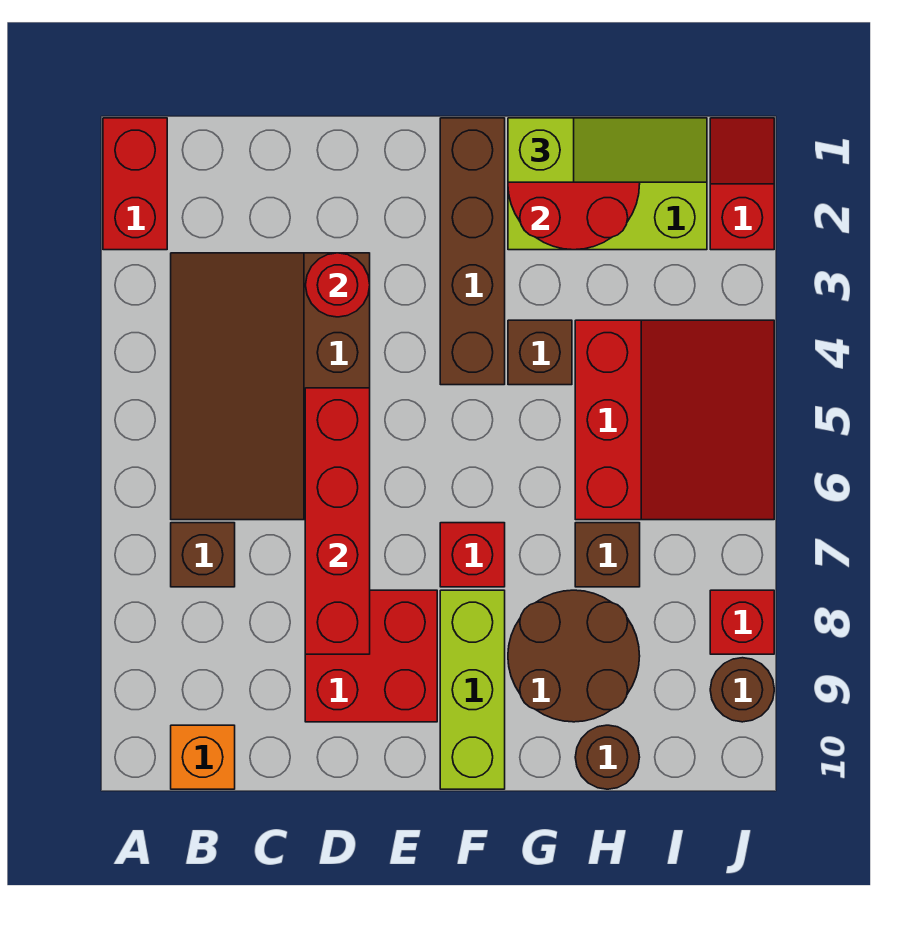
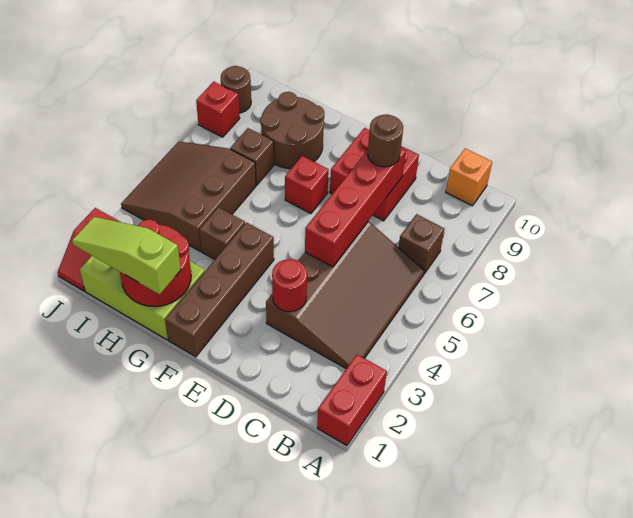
lime 1x3 brick [440,590,505,789] -> none
red 3x3 slope [575,320,774,520] -> brown 3x3 slope [121,141,256,251]
brown 1x1 round brick [575,725,640,789] -> brown 1x1 round brick moved to [368,114,403,167]

